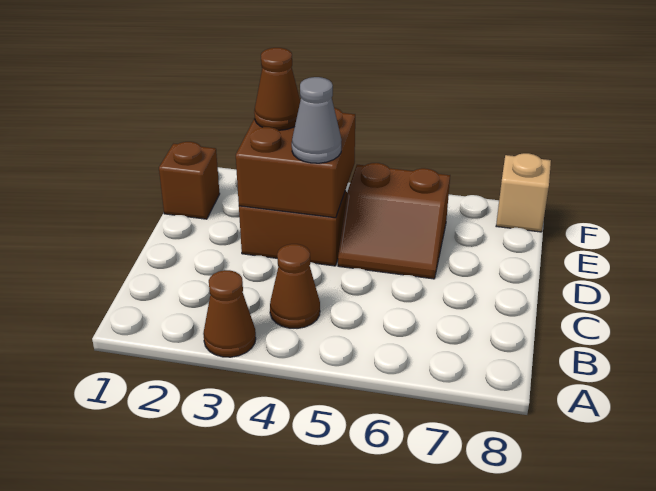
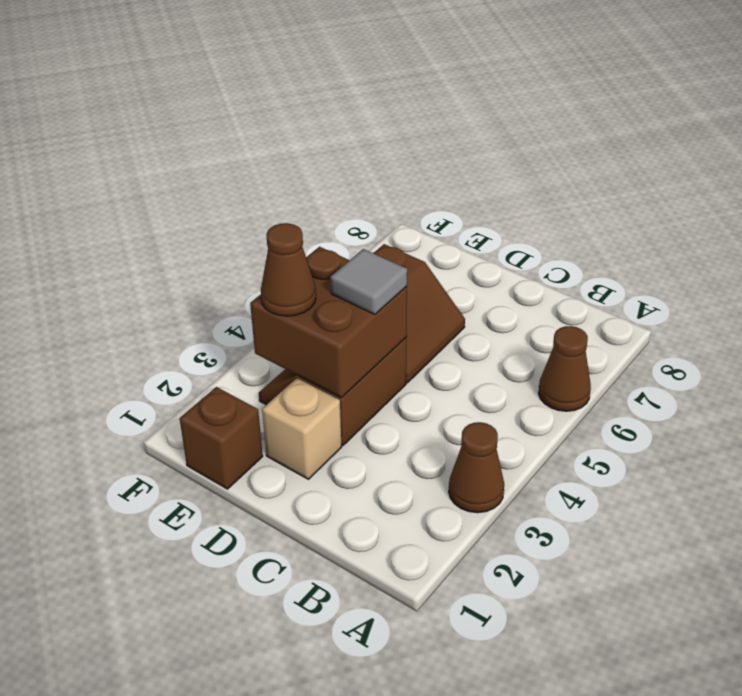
brown 1x1 cone [270,244,320,328] -> brown 1x1 cone moved to [539,326,591,411]
grey 1x1 cone [292,77,342,163] -> grey 1x1 tile [330,249,407,314]
tan 1x1 brick [496,153,551,232] -> tan 1x1 brick moved to [262,378,342,479]

